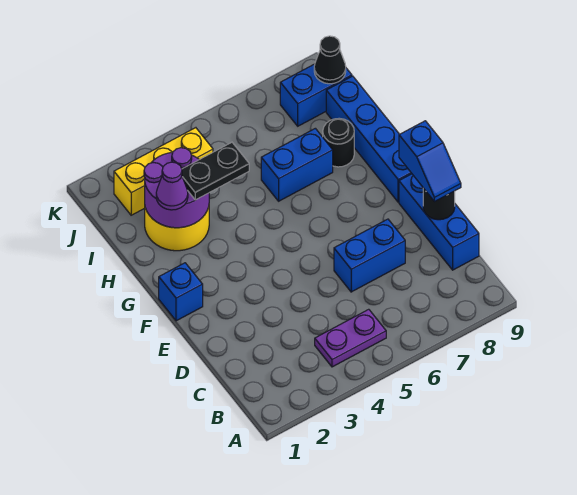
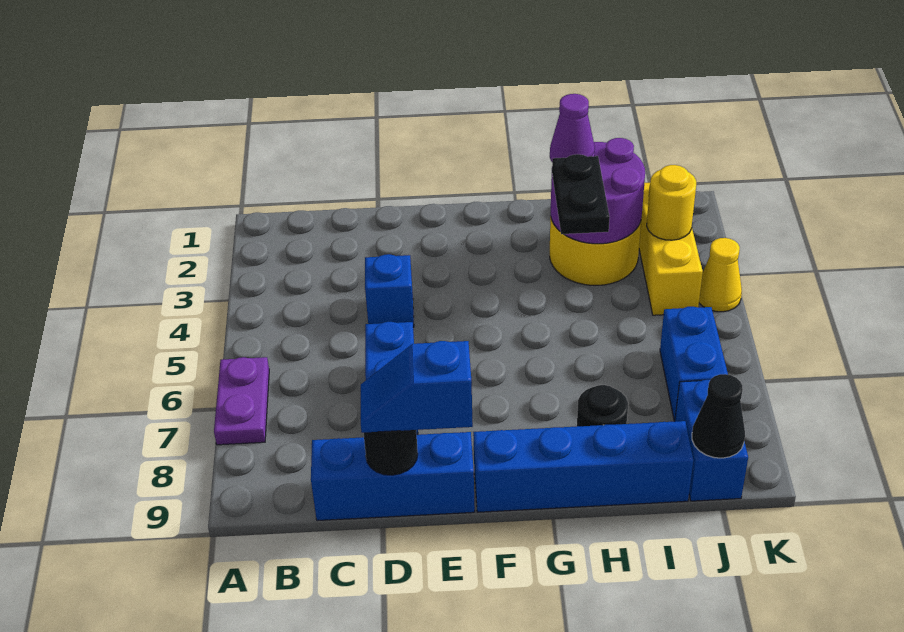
purple 1x2 plate [315,309,386,367] -> purple 1x2 plate moved to [214,357,269,445]
blue 1x1 brick [159,263,203,321] -> blue 1x1 brick moved to [365,254,414,327]
blue 1x2 brick [261,128,333,201] -> blue 1x2 brick moved to [660,307,728,421]
none -> yellow 1x1 round brick [647,165,696,240]
none -> yellow 1x1 cone [699,238,742,312]

